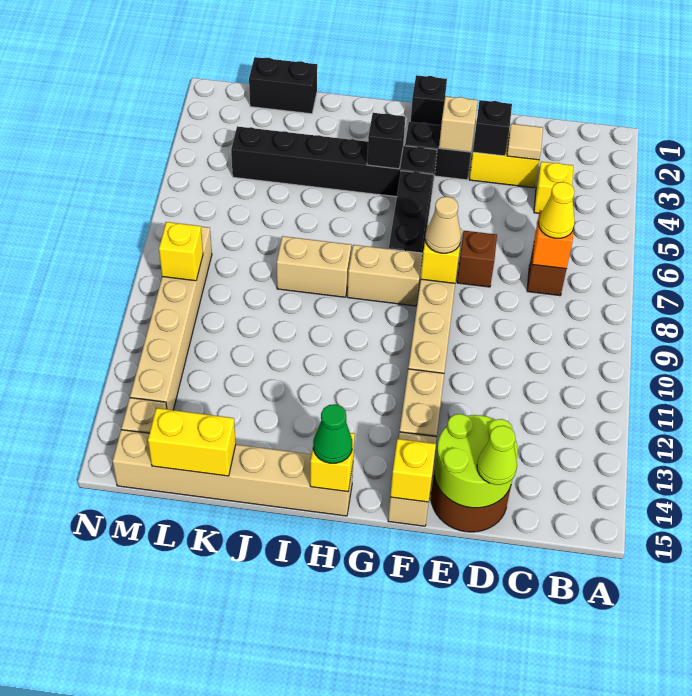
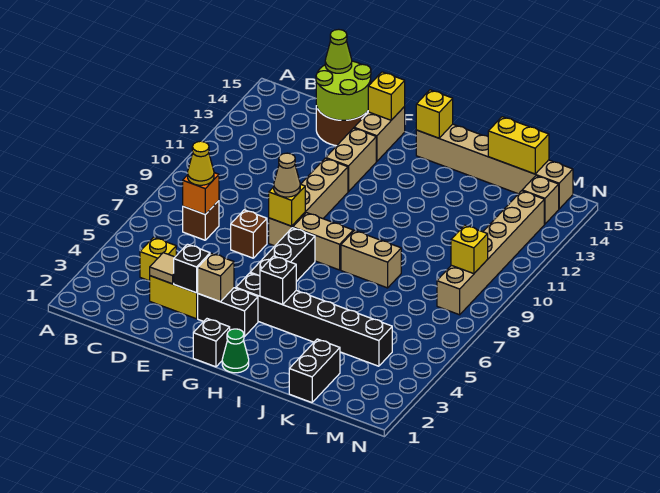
green 1x1 cone [313,404,352,463] -> green 1x1 cone moved to [222,329,249,373]
black 1x2 brick [249,57,317,114] -> black 1x2 brick turned to [289,339,340,403]

